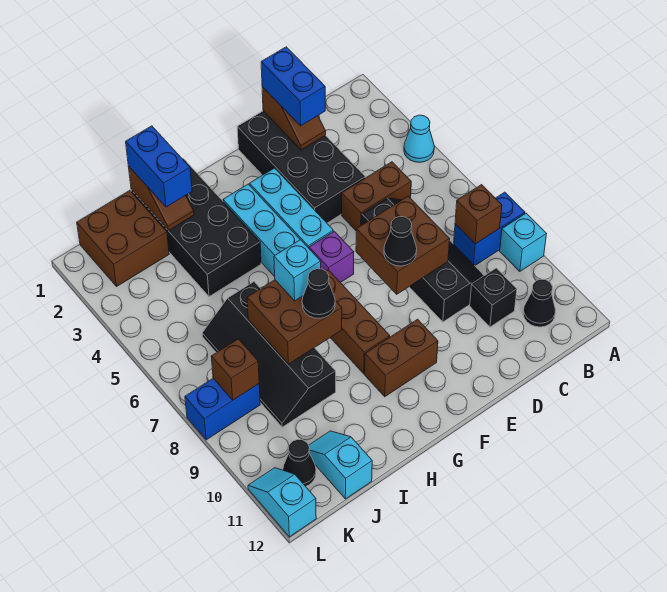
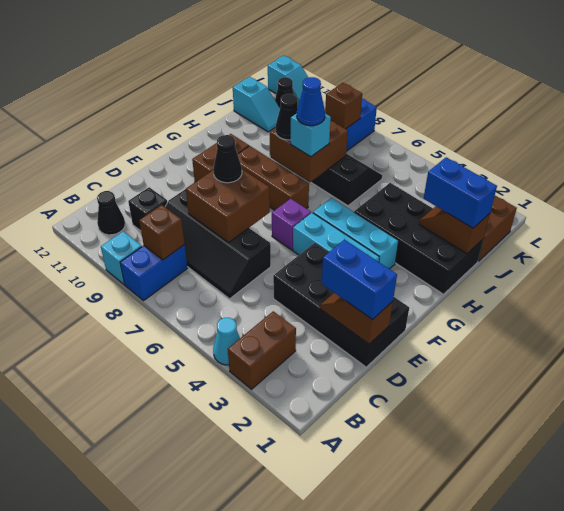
brown 1x2 brick [342,162,411,230] -> brown 1x2 brick moved to [228,311,296,389]
none -> blue 1x1 cone [297,77,325,126]

